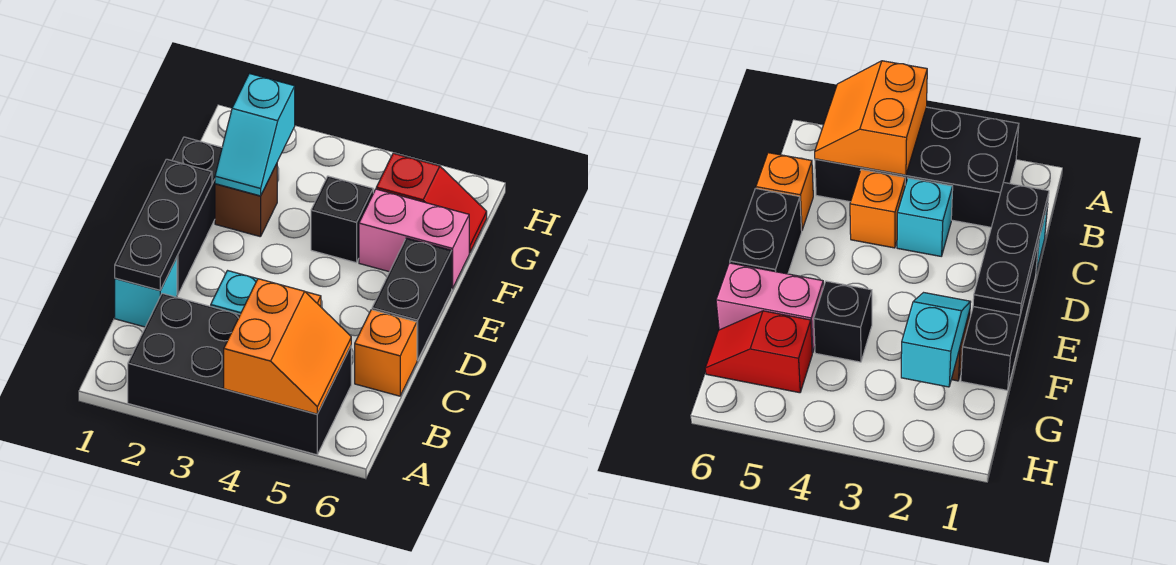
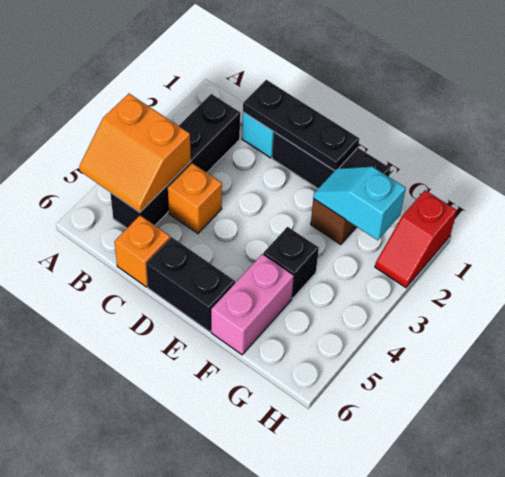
black 2x4 brick [128,293,351,455] -> black 1x4 brick [110,94,240,228]
cyan 1x1 brick [211,271,257,314] -> none
red 1x2 slope [376,153,487,253] -> red 1x2 slope moved to [375,190,457,287]

